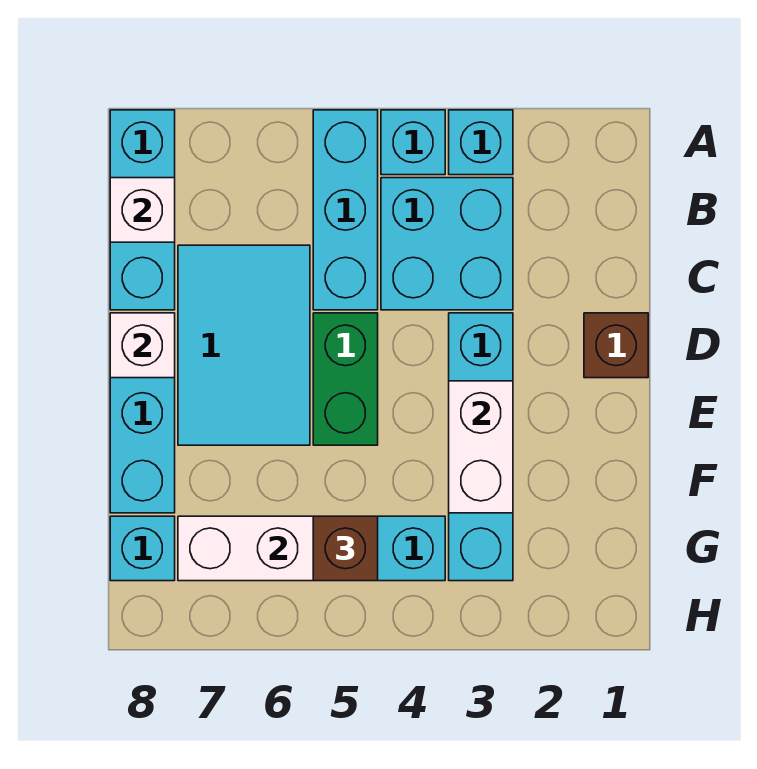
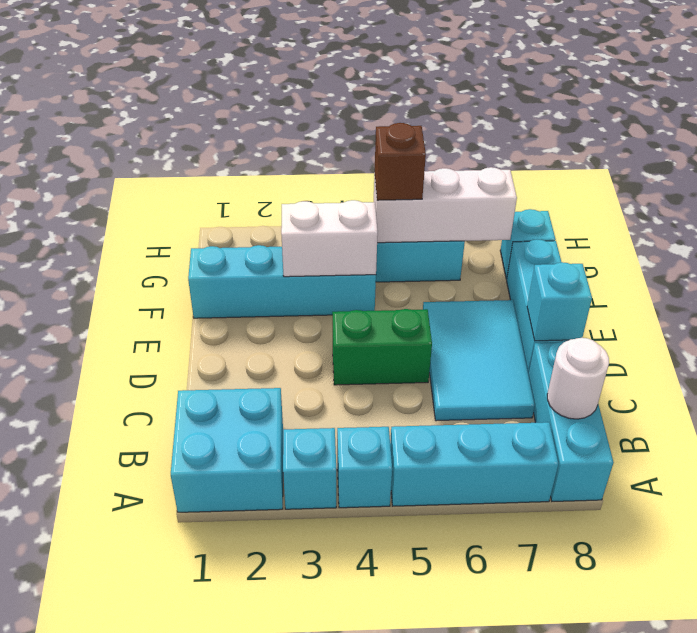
cyan 1x3 brick [313,110,378,310] -> cyan 1x3 brick turned to [390,422,558,506]
cyan 2x2 brick [381,178,513,310] -> cyan 2x2 brick moved to [171,388,283,512]
white 1x1 brick [110,178,175,242] -> white 1x1 round brick [547,338,609,419]
brown 1x1 brick [584,313,648,378] -> none
cyan 1x4 brick [449,313,513,581] -> cyan 1x4 brick turned to [188,245,376,318]
green 1x2 brick [313,313,378,445] -> green 1x2 brick turned to [332,309,432,385]
white 1x1 brick [110,313,175,378] -> cyan 1x1 brick [527,262,592,341]
white 1x2 brick [449,381,513,513] -> white 1x2 brick turned to [281,200,378,277]

